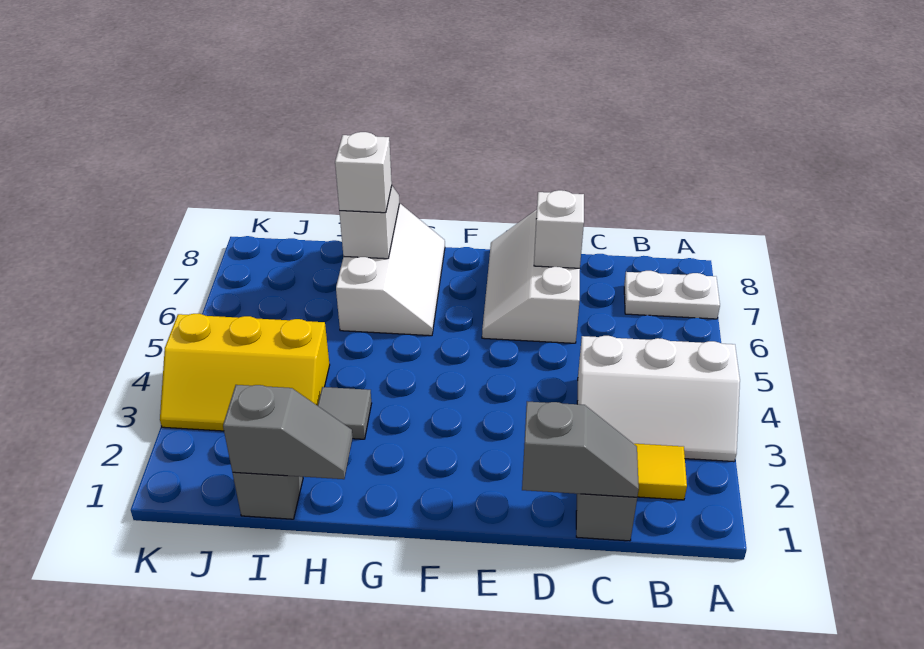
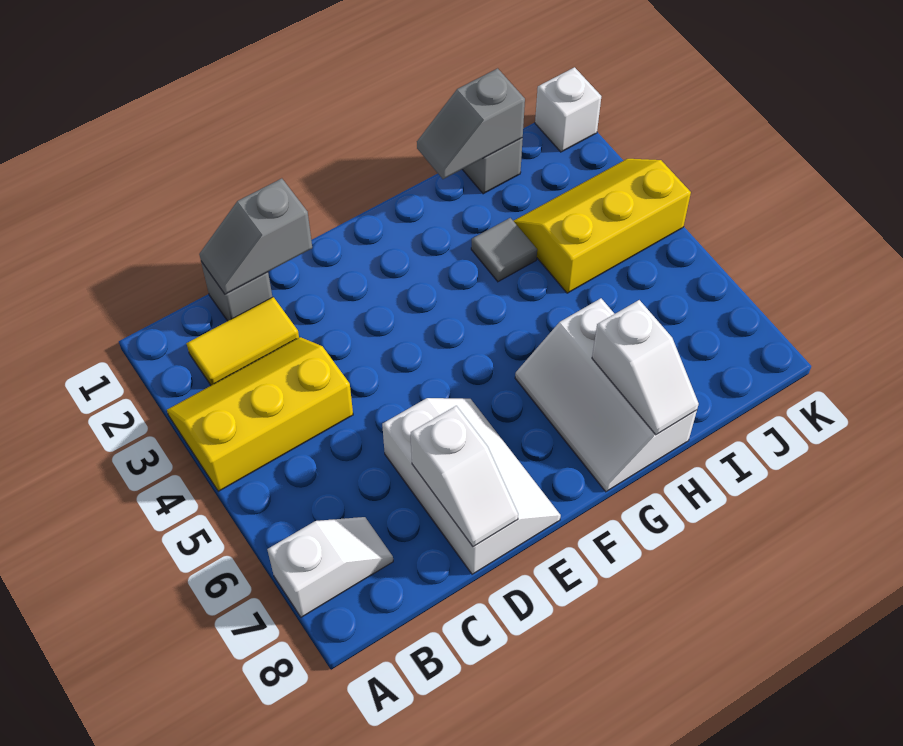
white 2x3 slope [577,336,740,462] -> yellow 2x3 slope [167,337,353,491]
white 1x2 plate [624,271,720,319] -> white 1x2 slope [267,517,393,617]
white 1x1 brick [335,132,392,213] -> white 1x1 brick moved to [535,67,601,152]

